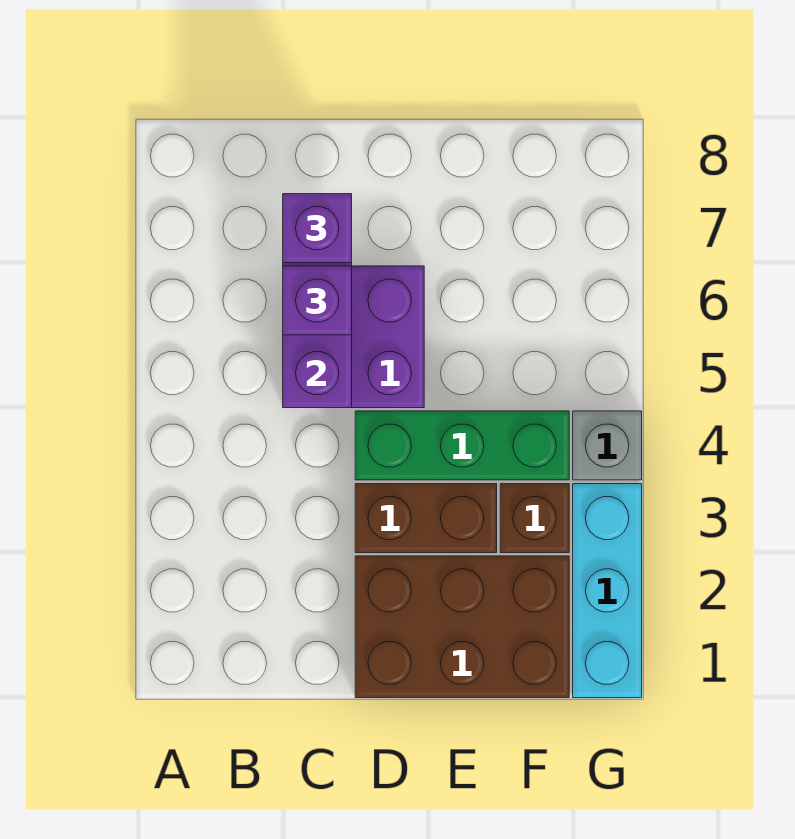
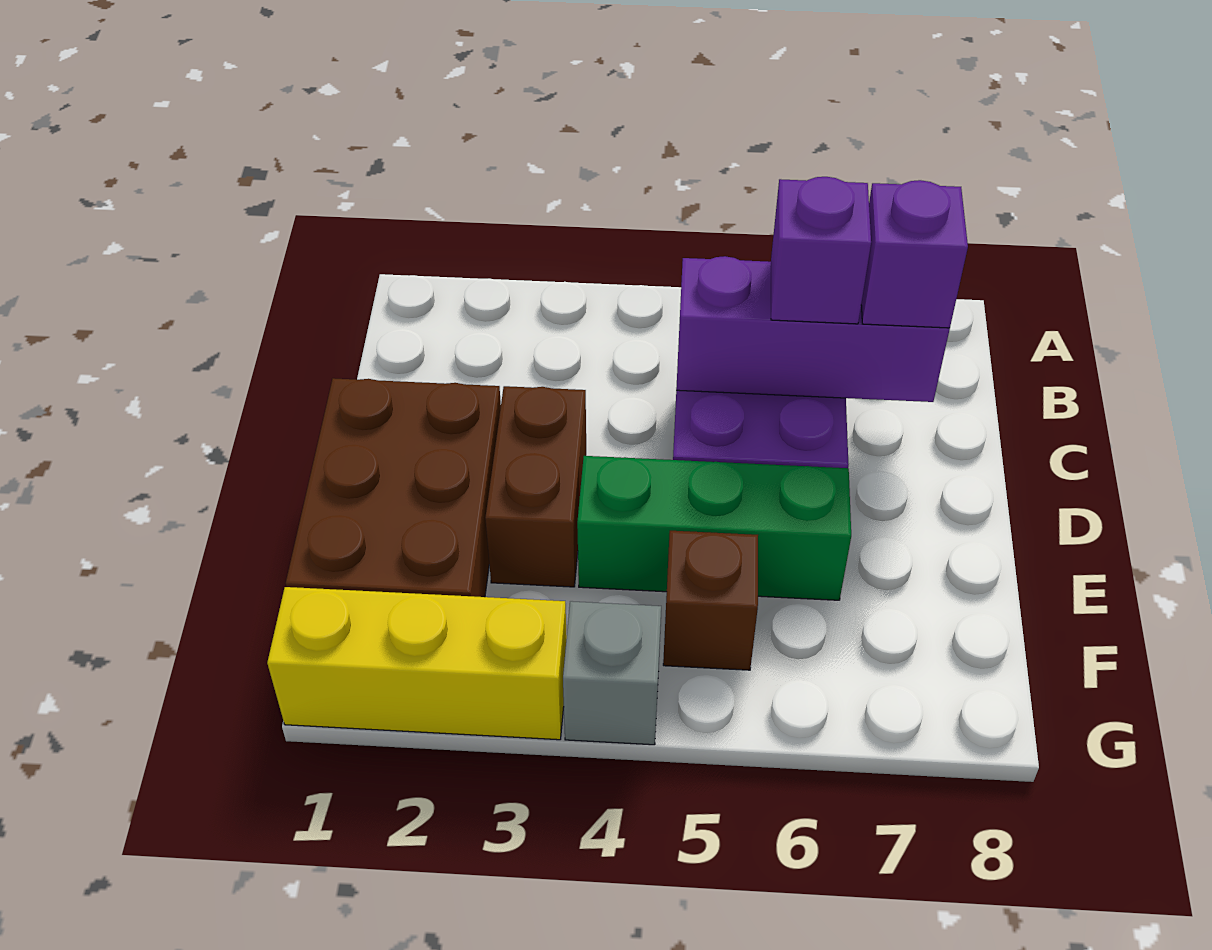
green 1x3 brick [355,411,569,480] -> green 1x3 brick turned to [577,456,851,600]
brown 1x1 brick [500,484,569,553] -> brown 1x1 brick moved to [663,531,758,670]
cyan 1x3 brick [573,484,642,698] -> yellow 1x3 brick [267,587,567,740]

